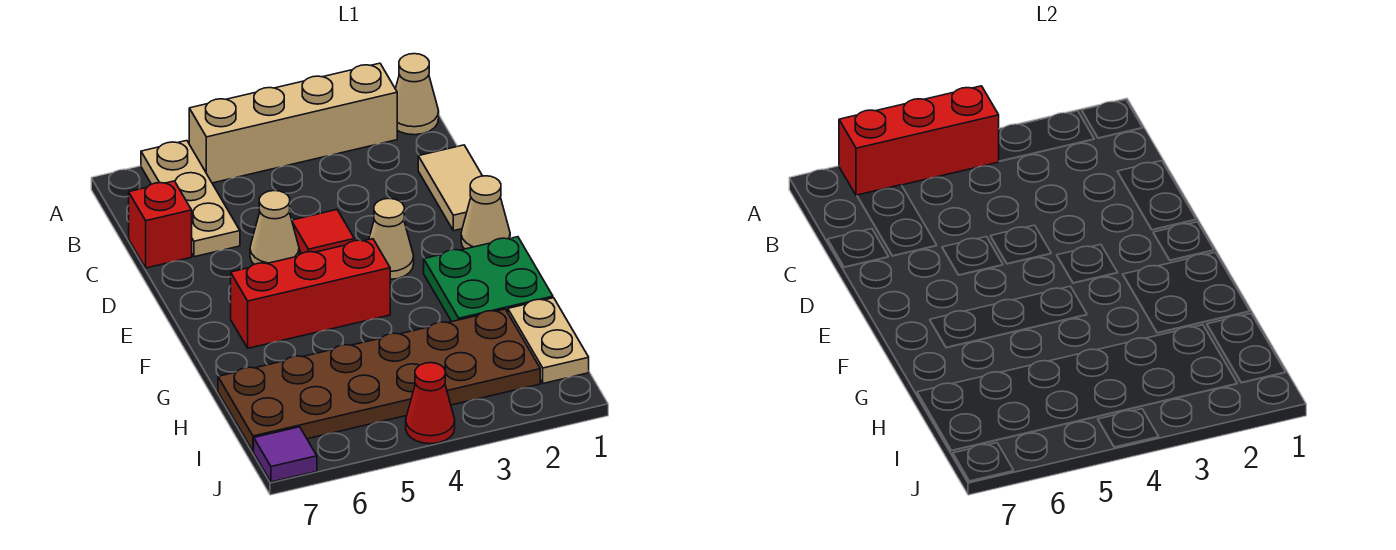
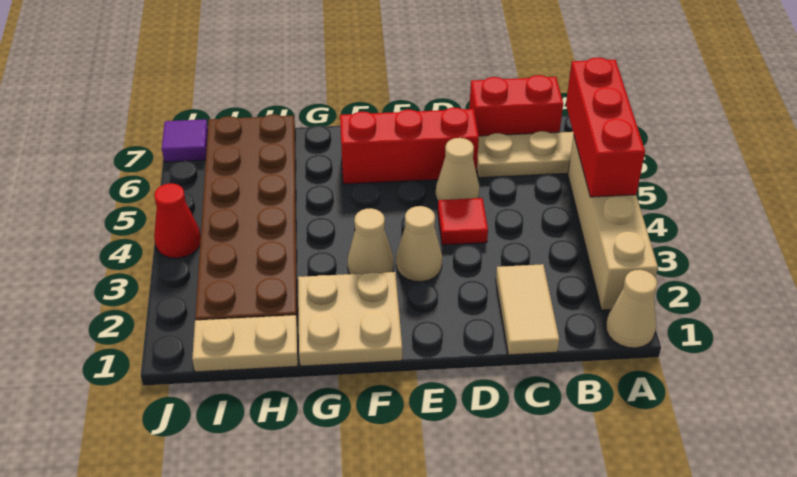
tan 1x2 tile [418,145,482,231] -> tan 1x2 tile turned to [496,264,559,355]
red 1x1 brick [129,181,192,268] -> red 1x2 brick [469,75,563,136]
tan 1x1 cone [461,176,510,249] -> tan 1x1 cone moved to [347,208,394,274]
green 2x2 plate [424,237,553,322] -> tan 2x2 plate [298,272,402,366]
red 1x3 brick [231,239,390,348] -> red 1x3 brick turned to [340,108,479,184]

